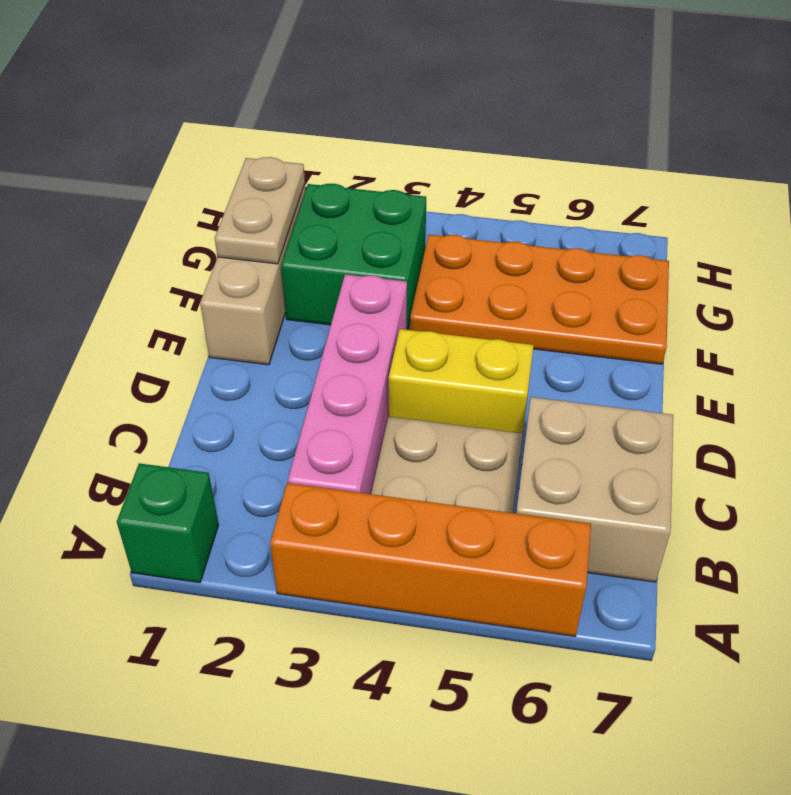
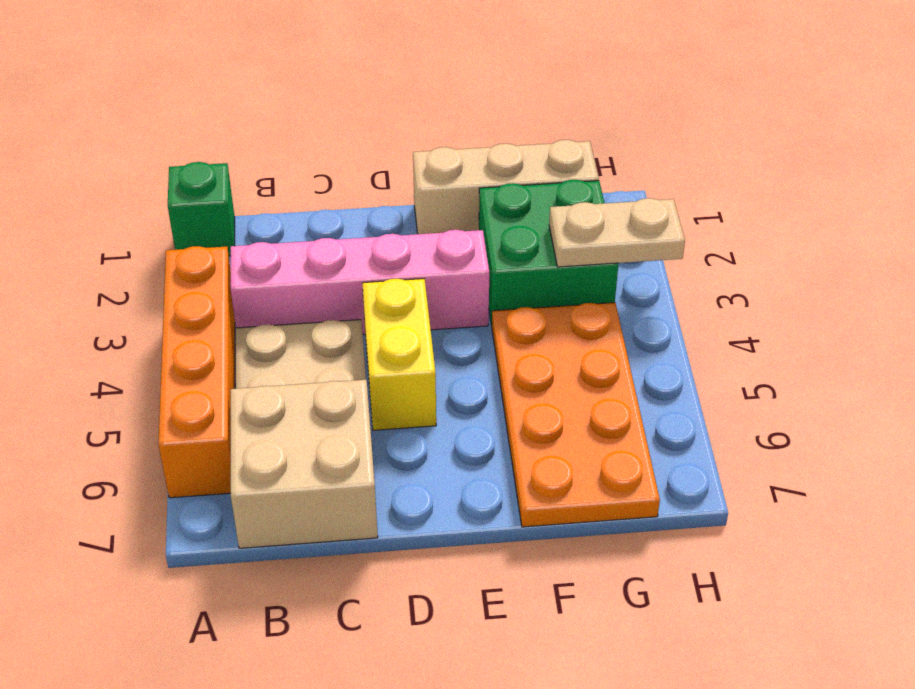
tan 1x2 plate [215,157,305,264] -> tan 1x2 plate moved to [549,198,685,267]

